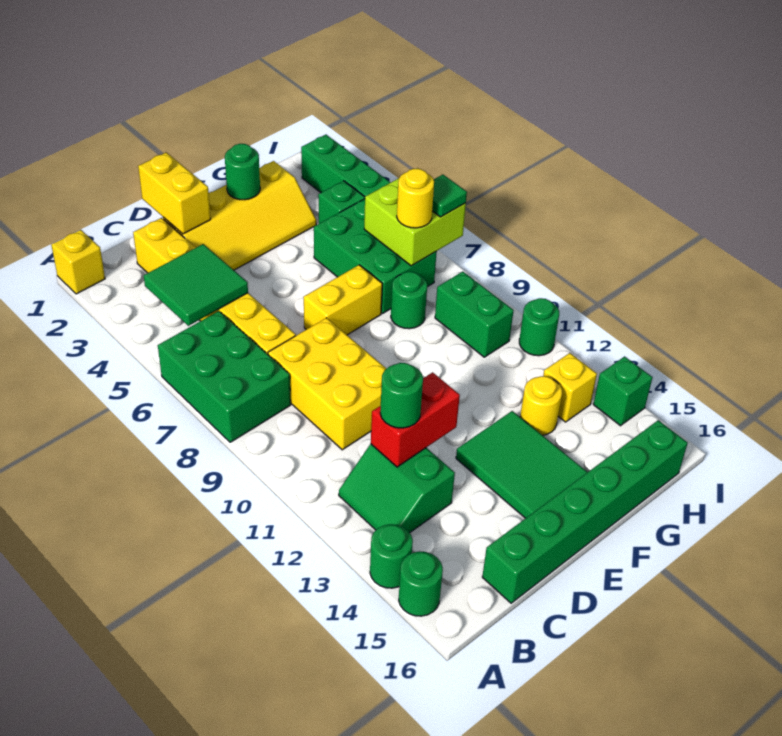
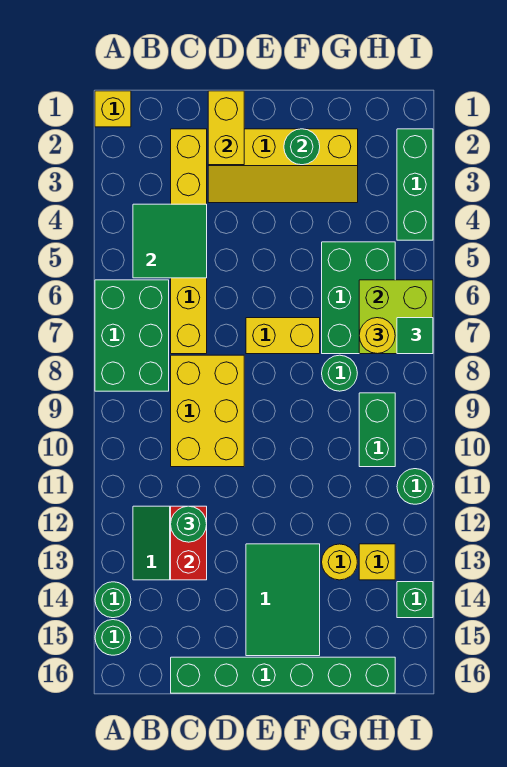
red 1x2 brick [371,372,460,467] -> red 1x2 brick turned to [171,506,207,580]
green 1x1 brick [318,181,365,223] -> none

